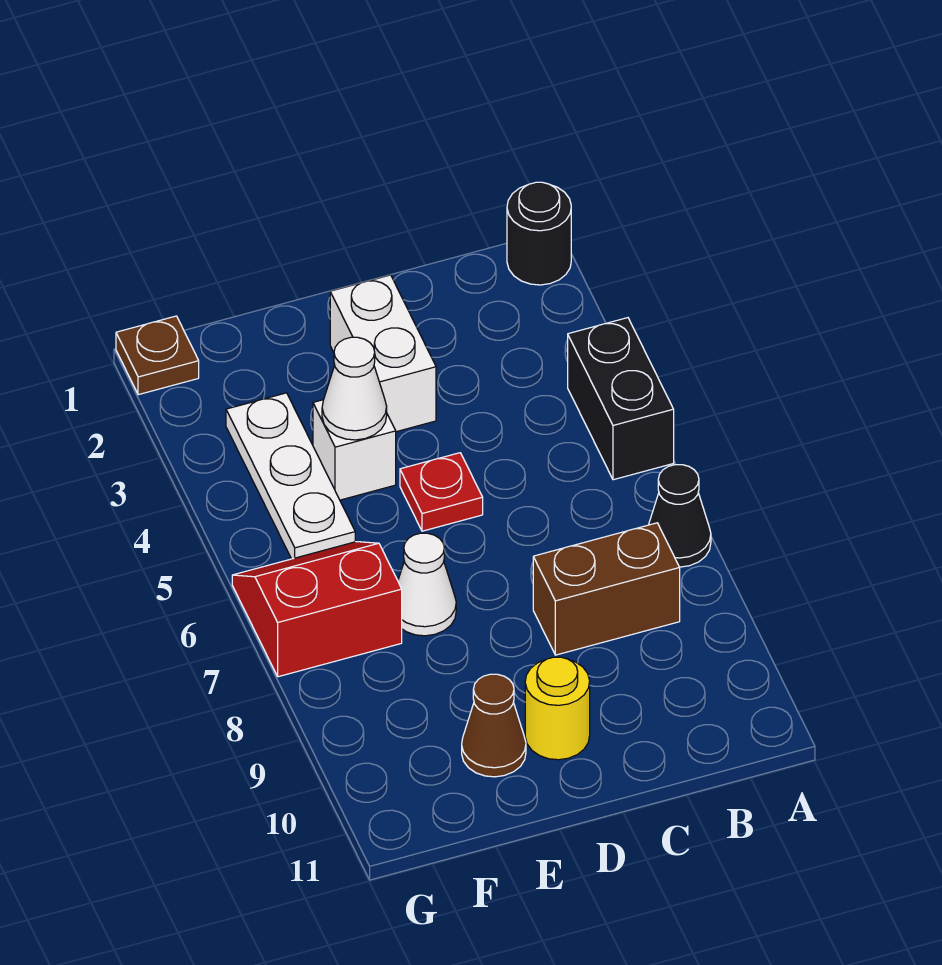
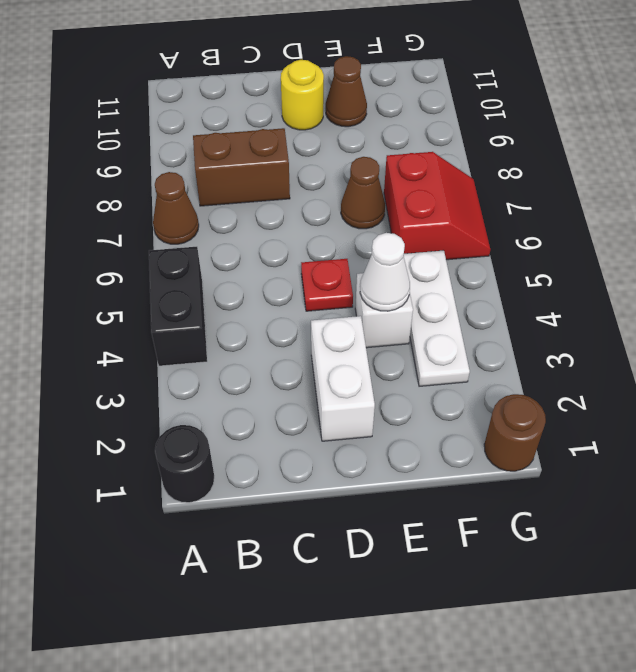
black 1x1 cone [649,465,711,567] -> brown 1x1 cone [153,172,199,244]
white 1x1 cone [398,533,456,636] -> brown 1x1 cone [341,157,385,229]
red 2x2 slope [232,542,402,677] -> red 2x2 slope turned to [384,152,490,260]
brown 1x1 plate [116,316,199,395] -> brown 1x1 round brick [484,394,546,471]

